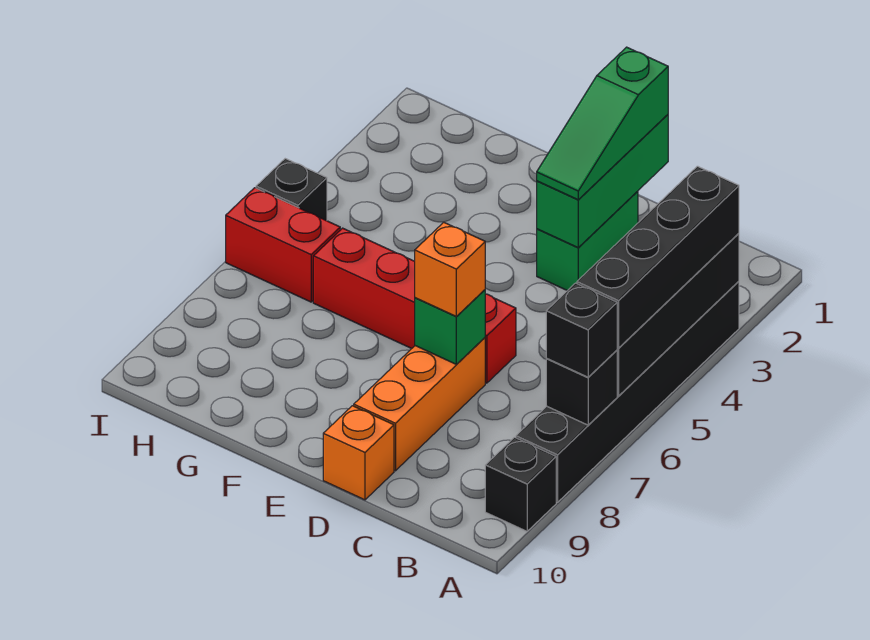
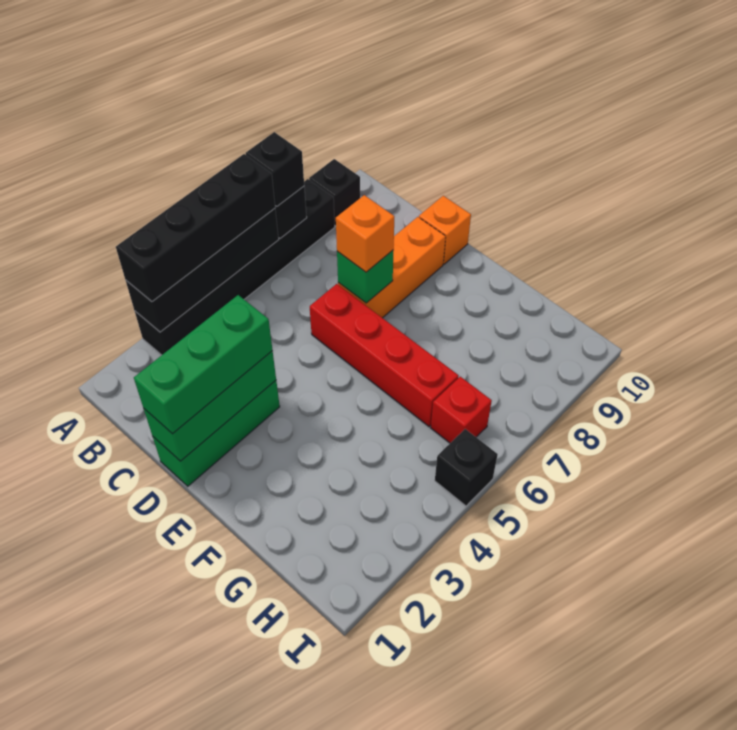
green 1x3 slope [537,47,668,200] -> green 1x3 brick [134,295,272,434]
green 1x2 brick [537,191,638,291] -> green 1x3 brick [153,381,280,486]
red 1x2 brick [226,188,340,302] -> red 1x1 brick [431,377,492,443]

